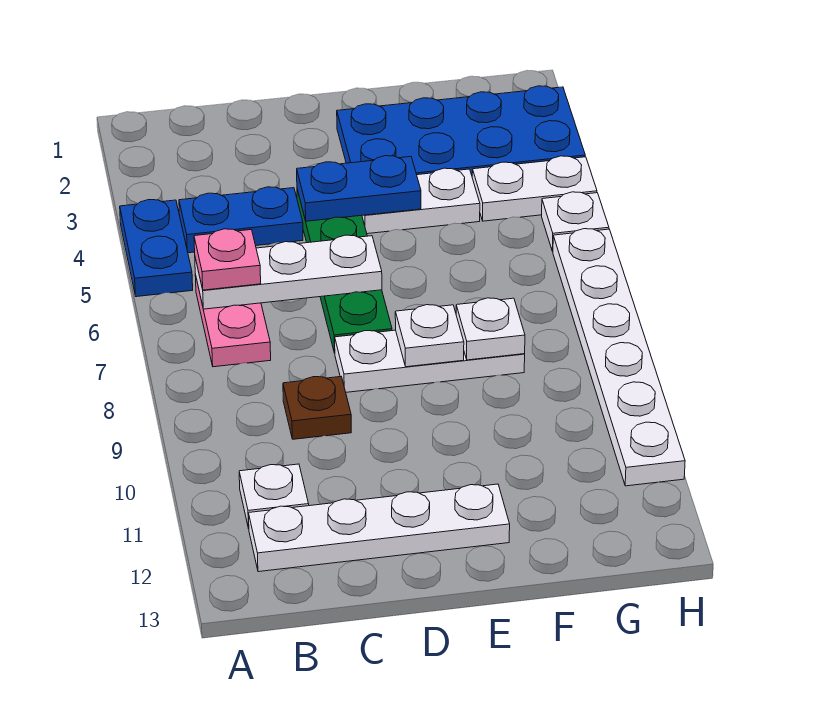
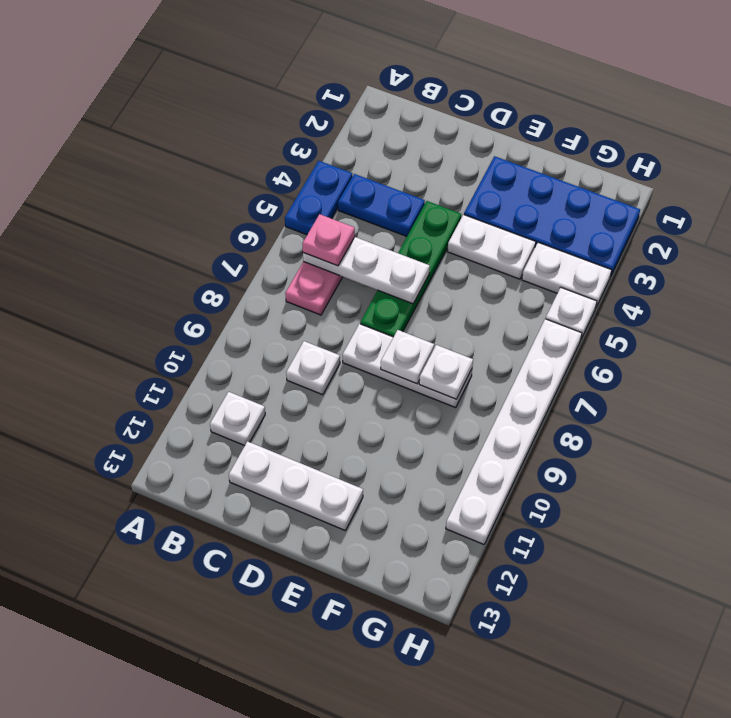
white 1x4 plate [249,484,510,572] -> white 1x3 plate [229,441,363,531]
brown 1x1 plate [283,377,351,439] -> white 1x1 plate [286,341,340,395]
blue 1x2 plate [297,156,421,221] -> none

